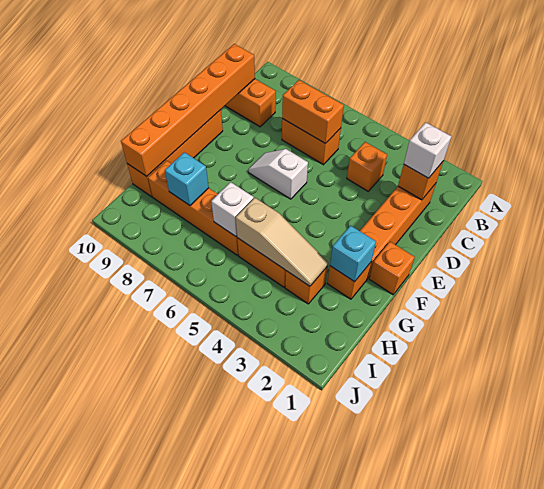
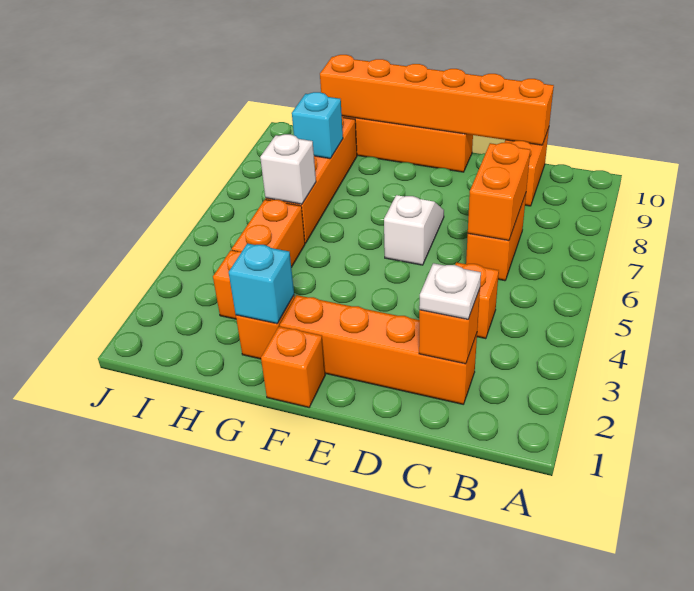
white 1x1 brick [404,122,451,178] -> white 1x1 plate [419,263,481,319]
tan 1x3 slope [236,198,328,286] -> none

